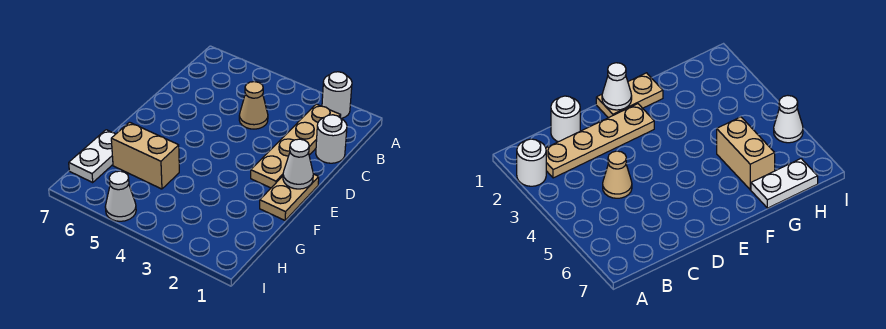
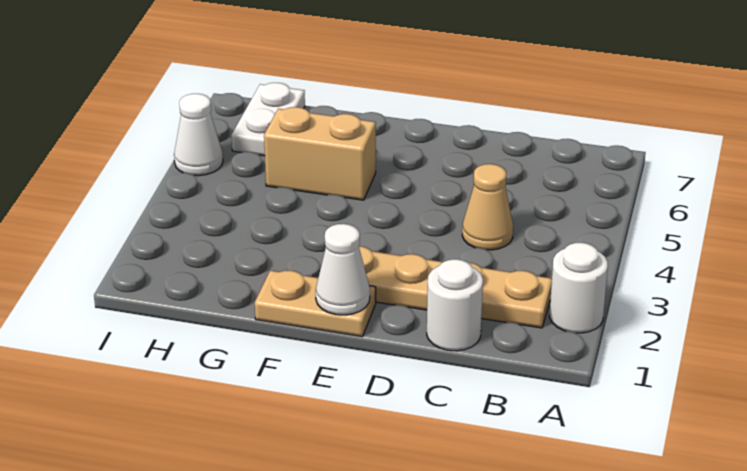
tan 1x2 brick [111,122,179,189] -> tan 1x2 brick turned to [264,107,376,200]
white 1x2 plate [69,130,115,182] -> white 1x2 plate turned to [231,83,305,156]

